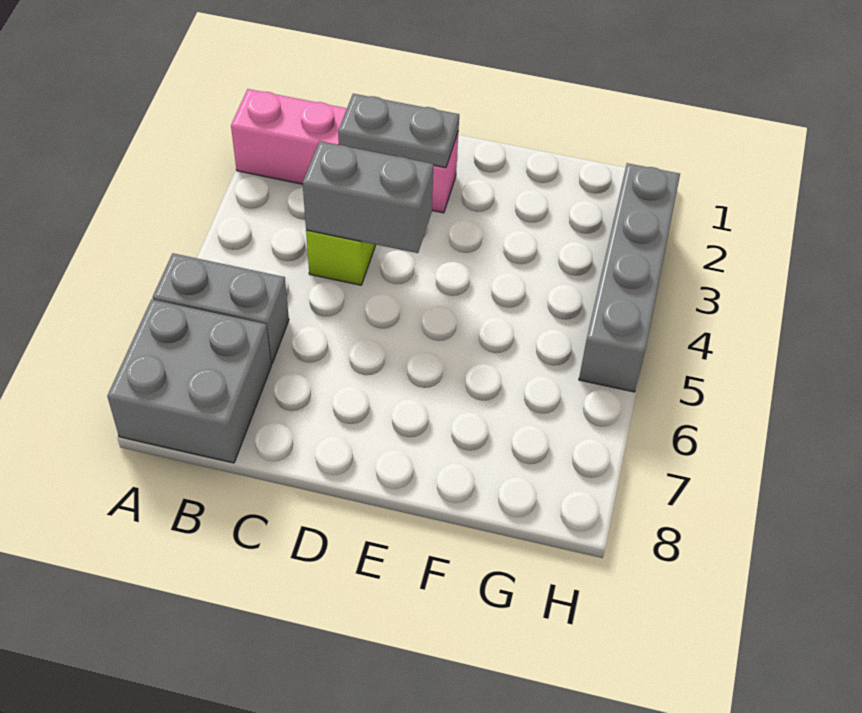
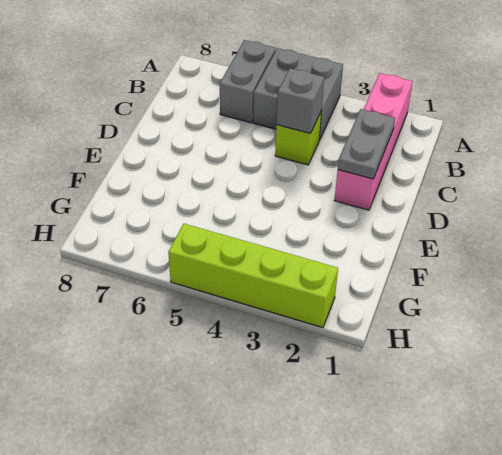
grey 2x2 brick [107,299,271,463] -> grey 2x2 brick moved to [253,48,343,140]
grey 1x2 brick [303,141,434,253] -> grey 1x1 brick [277,68,324,133]
grey 1x4 brick [579,163,680,392] -> lime 1x4 brick [168,224,338,328]

